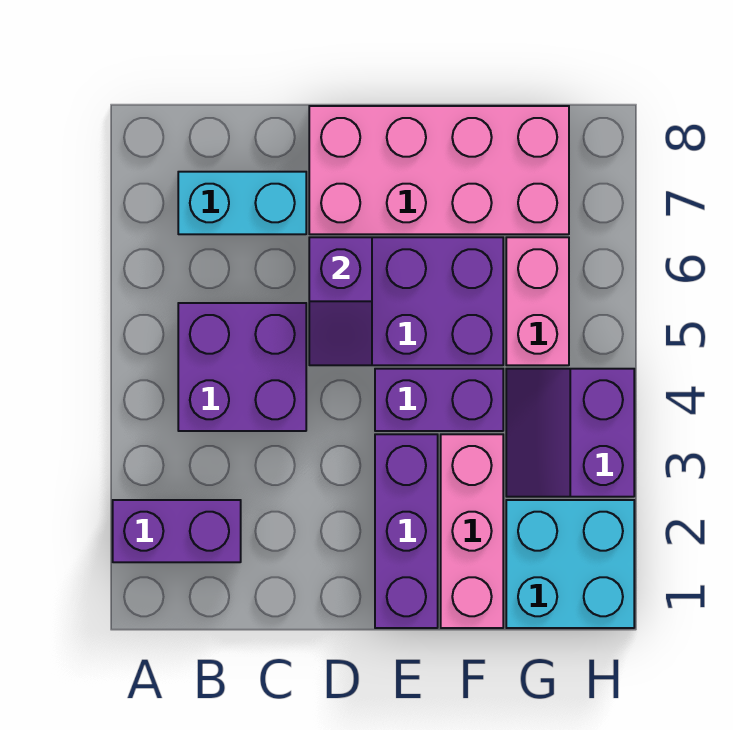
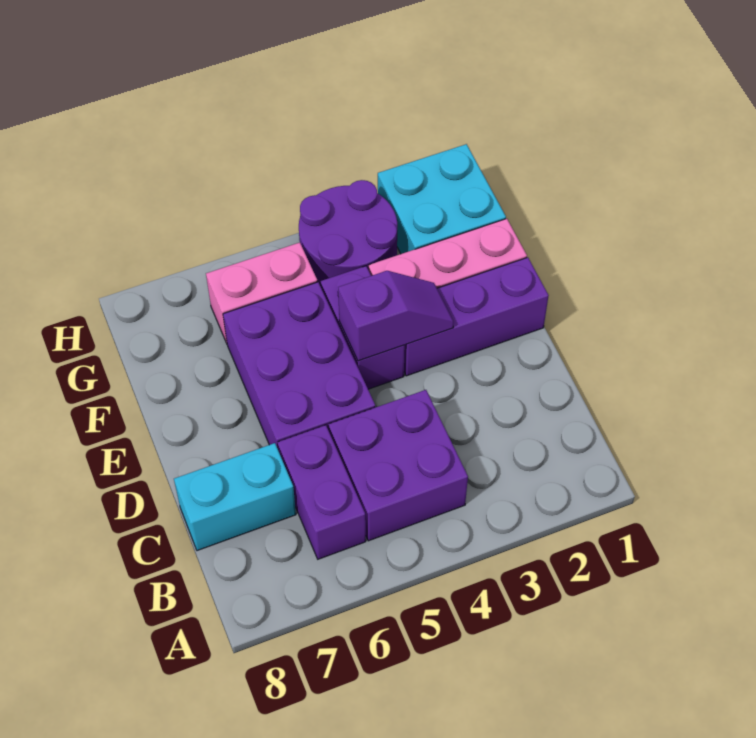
purple 1x2 brick [113,500,241,562] -> purple 1x2 brick moved to [278,425,366,559]
cyan 1x2 brick [178,172,306,234] -> cyan 1x2 brick turned to [174,443,296,551]
purple 1x2 slope [309,237,372,365] -> purple 1x2 slope moved to [338,271,454,361]
pink 2x4 brick [309,106,569,234] -> none
purple 2x2 slope [506,369,634,497] -> purple 2x2 round brick [299,180,397,287]

